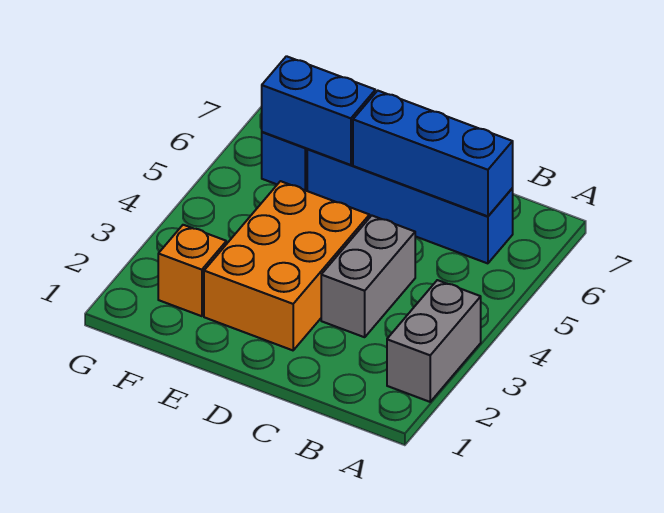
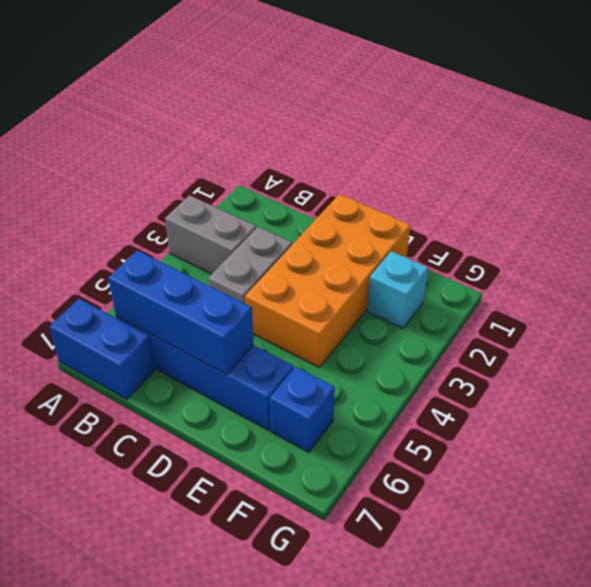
grey 1x2 brick [387,280,481,402] -> grey 1x2 brick turned to [165,195,256,274]
orange 2x3 brick [204,181,370,350] -> orange 2x4 brick [245,194,410,368]
blue 1x2 brick [262,56,375,165] -> blue 1x2 brick moved to [49,299,155,399]
orange 1x1 brick [158,225,226,316] -> cyan 1x1 brick [367,251,428,328]

